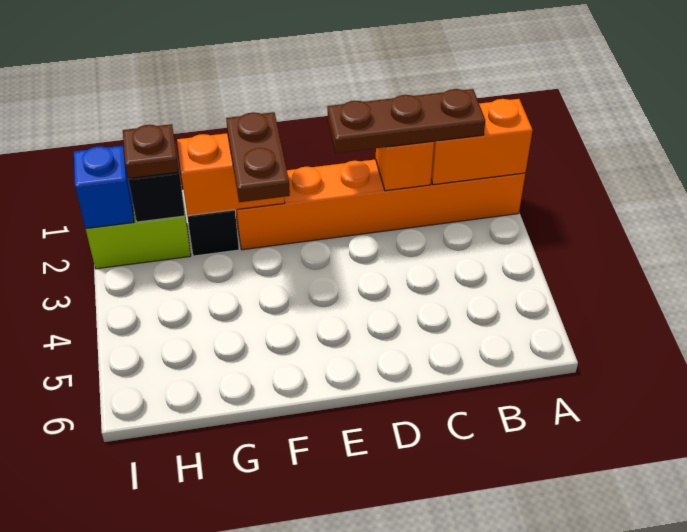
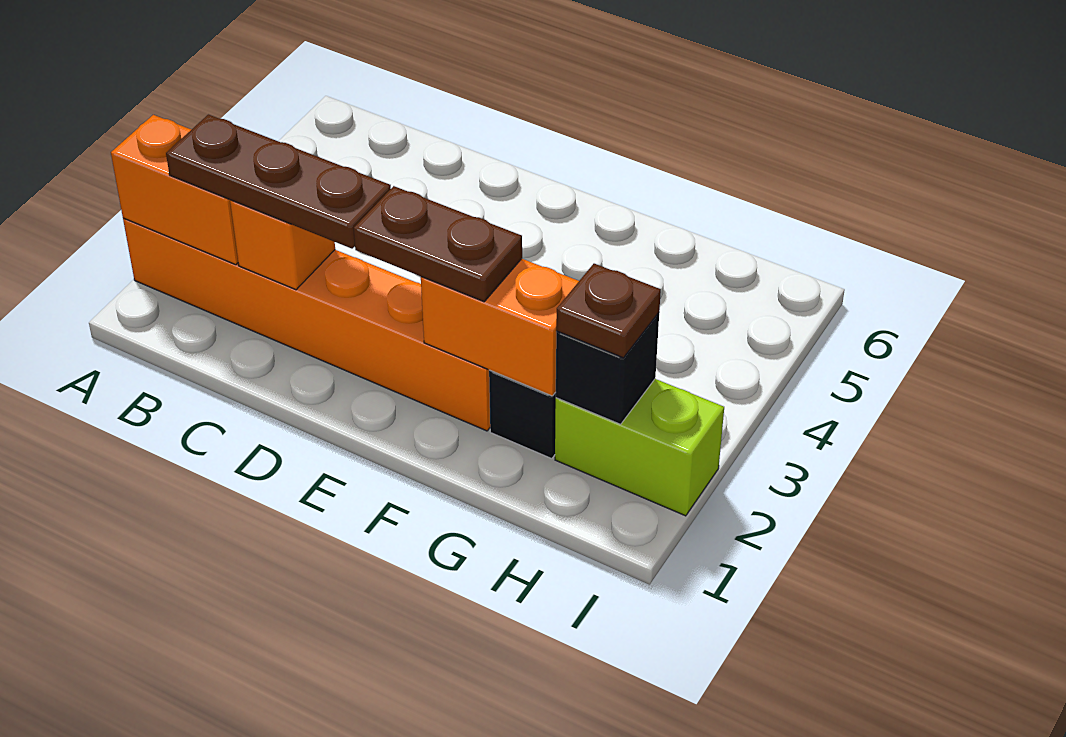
brown 1x2 plate [226,112,290,202] -> brown 1x2 plate turned to [354,186,522,302]
blue 1x1 brick [74,146,134,229] -> none

